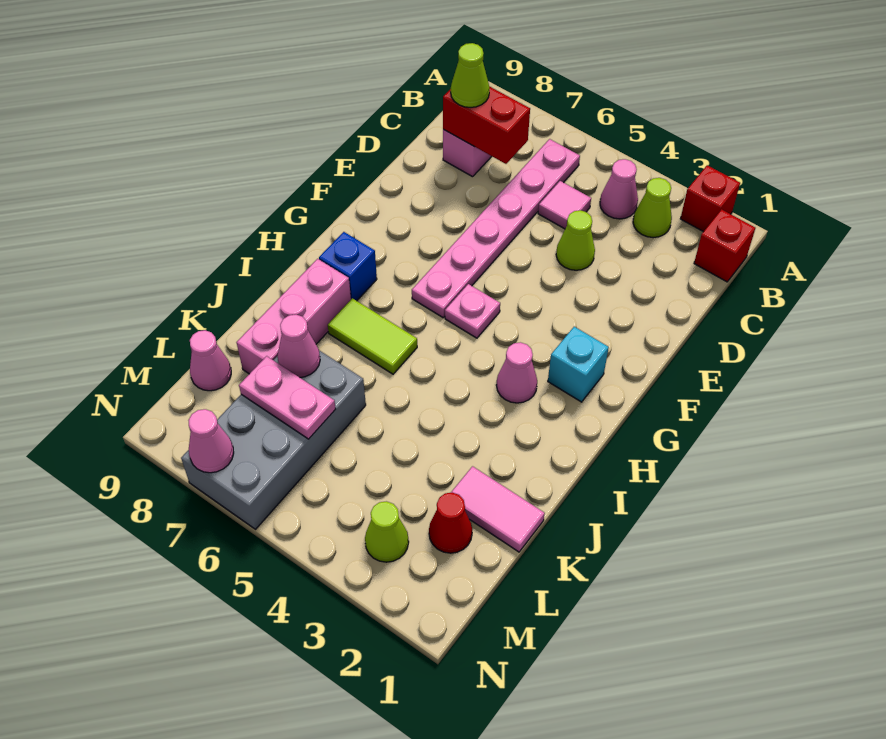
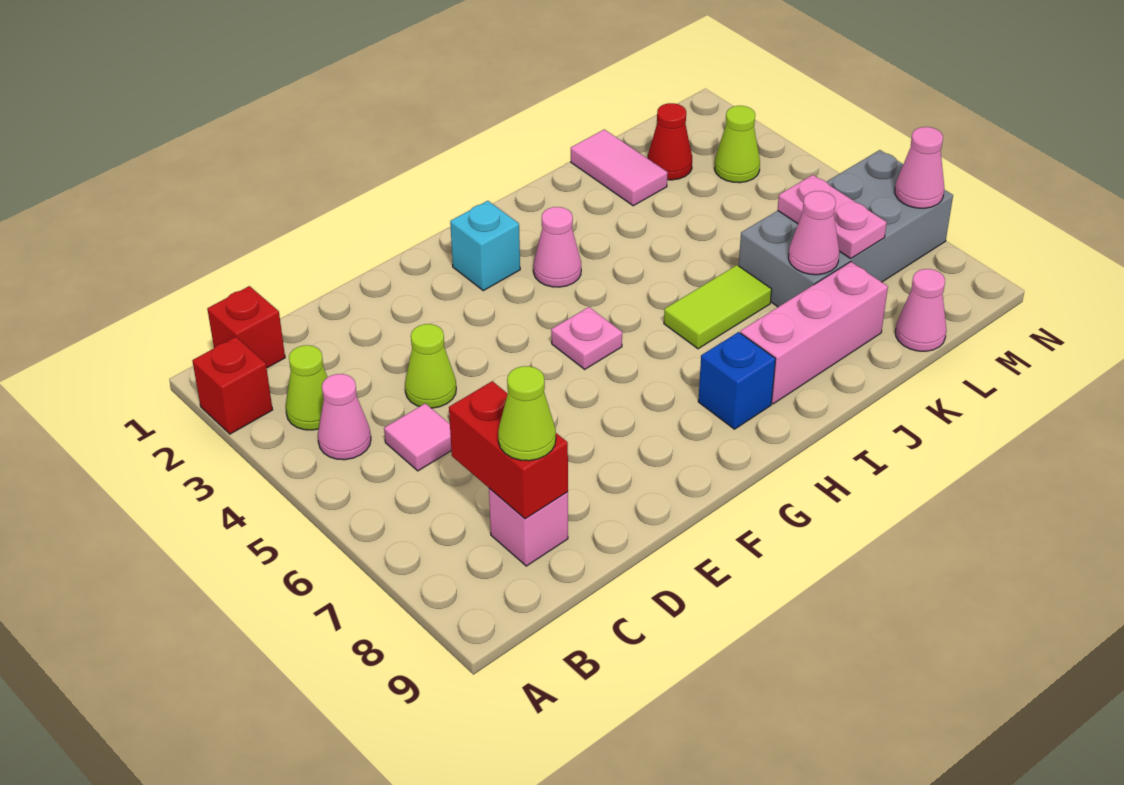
pink 1x6 plate [412,139,580,318] -> none
lime 1x2 tile [328,298,417,374] -> lime 1x2 tile turned to [664,265,772,349]

